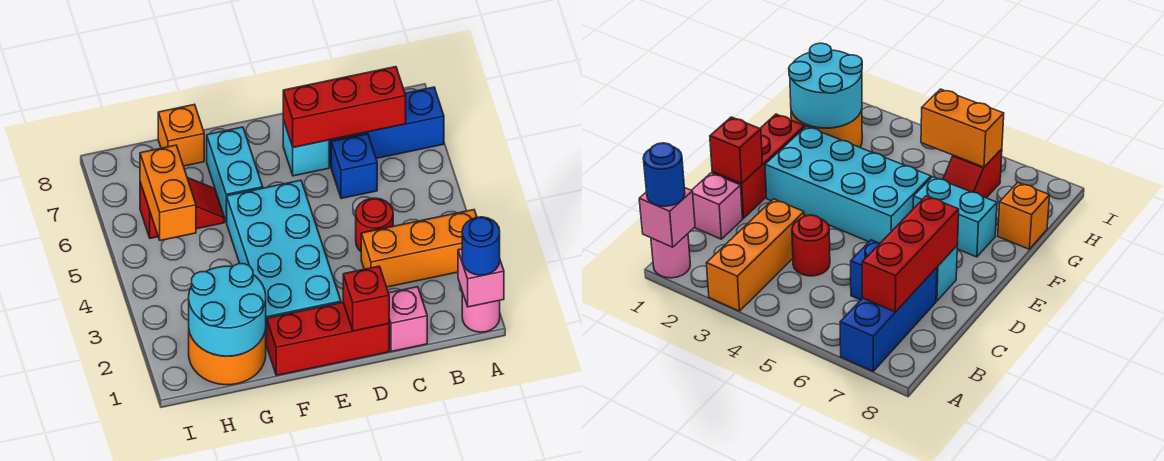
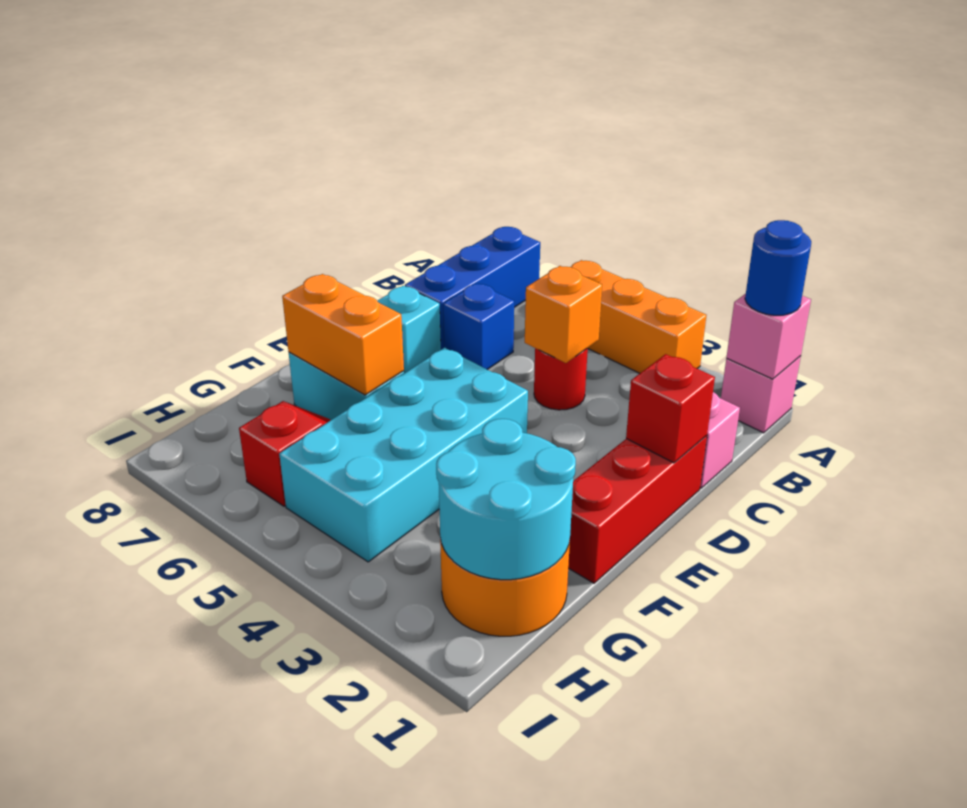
pink 1x1 round brick [462,292,500,332] -> pink 1x1 brick [721,356,801,433]
orange 1x3 brick [361,210,477,287] -> orange 1x3 brick turned to [571,260,706,374]
red 1x3 brick [283,67,406,147] -> none
cyan 2x4 brick [226,180,341,345] -> cyan 2x4 brick turned to [279,348,528,562]
orange 1x1 brick [158,104,204,166] -> orange 1x1 brick moved to [525,266,602,363]
orange 1x2 brick [140,145,196,241] -> orange 1x2 brick moved to [282,274,404,395]

